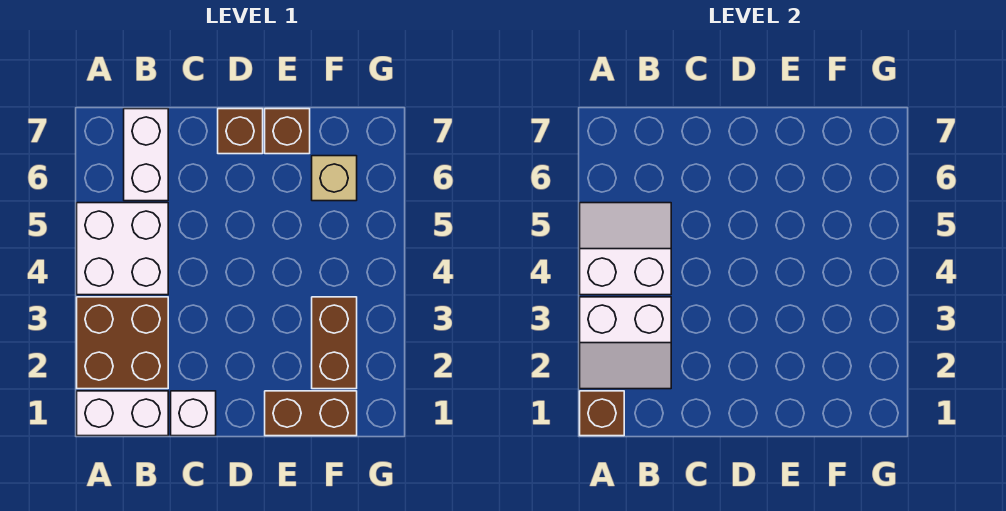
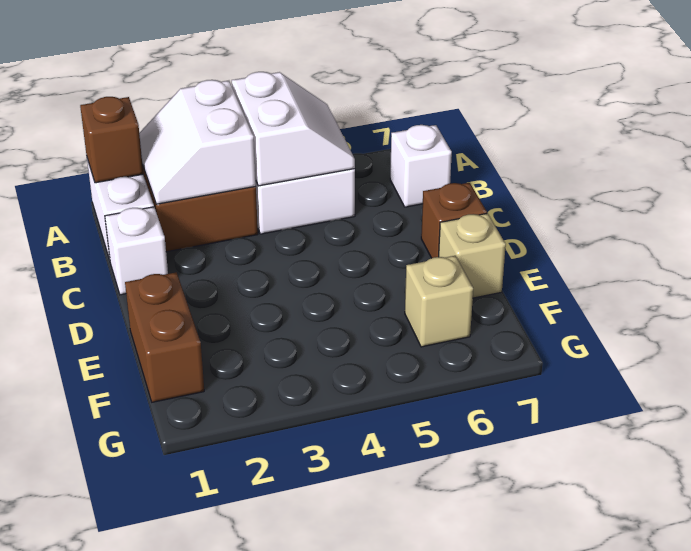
white 1x2 brick [124,109,168,201] -> white 1x1 brick [390,125,452,207]
brown 1x1 brick [265,109,310,154] -> tan 1x1 brick [439,213,506,298]
brown 1x2 brick [312,297,357,389] -> none

